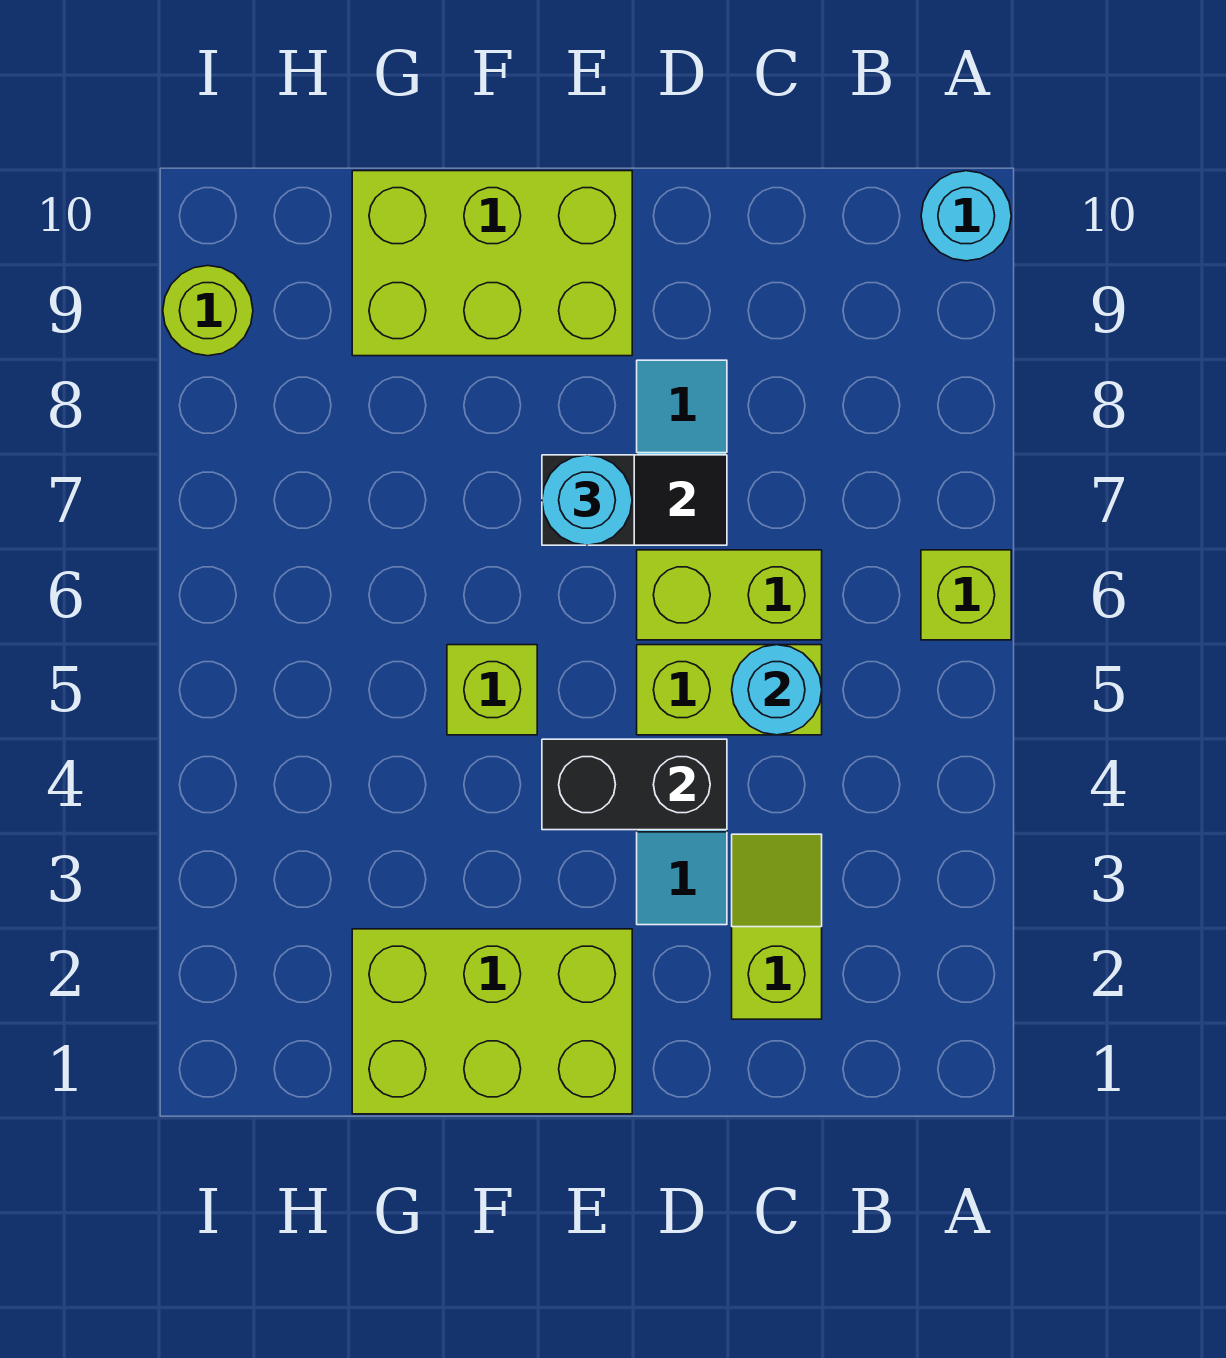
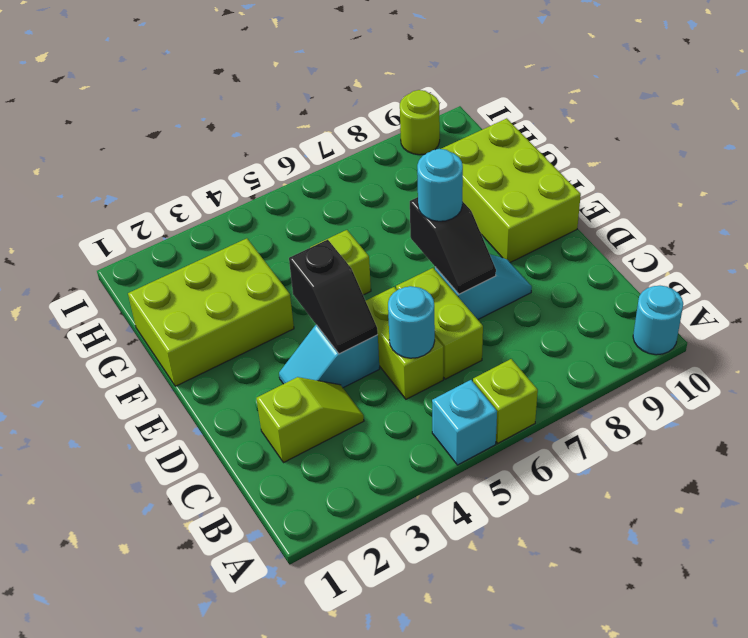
none -> cyan 1x1 brick [432,380,497,465]
black 1x2 brick [542,739,727,830] -> black 1x2 slope [289,240,378,354]
lime 2x3 brick [352,929,632,1114] -> lime 2x3 brick turned to [128,238,294,386]

